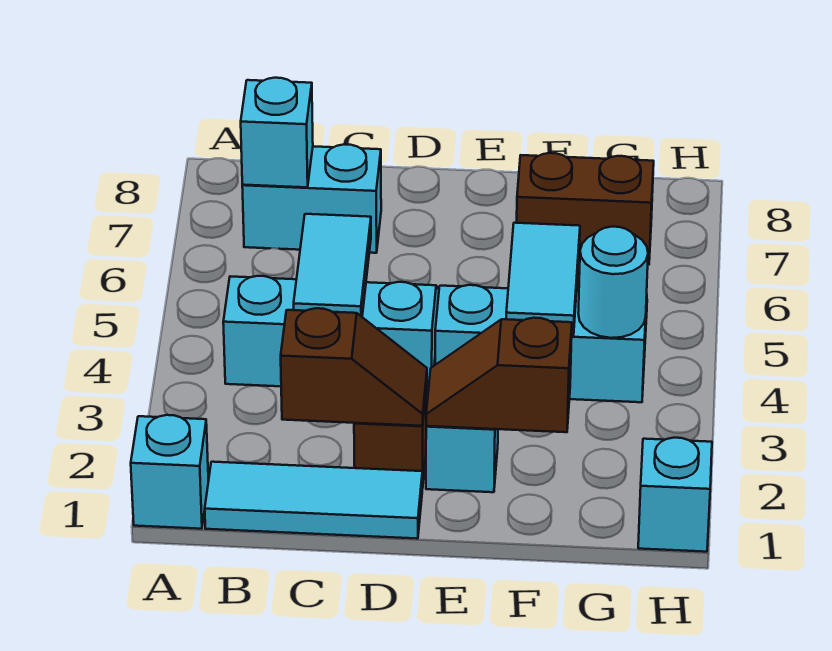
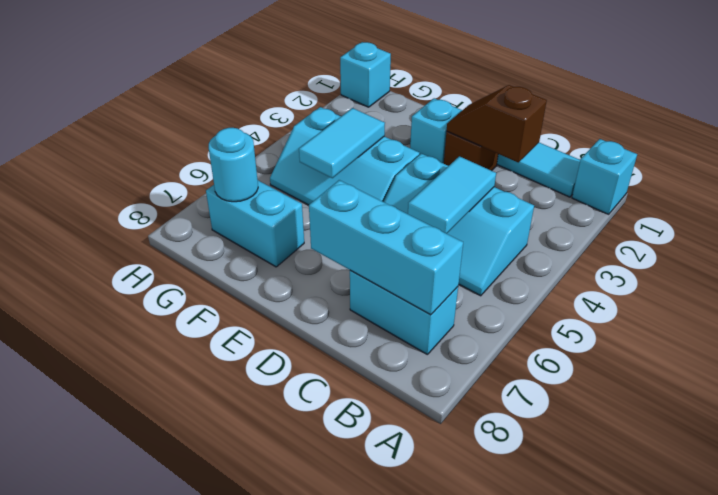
cyan 1x1 brick [241,78,313,187] -> cyan 1x3 brick [309,180,463,315]
brown 1x2 slope [426,318,572,432] -> none
brown 1x2 brick [517,153,654,265] -> cyan 1x2 brick [206,181,304,267]
cyan 1x1 round brick [578,227,648,338] -> cyan 1x1 round brick moved to [209,128,258,202]

